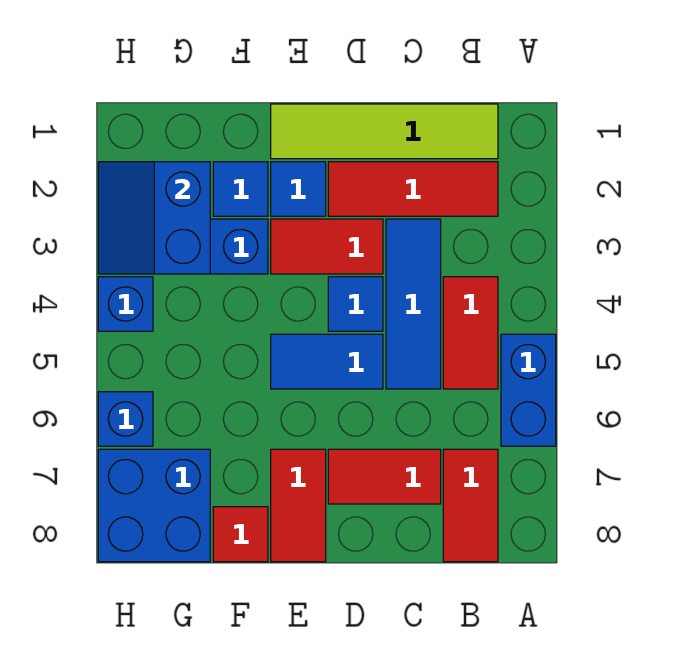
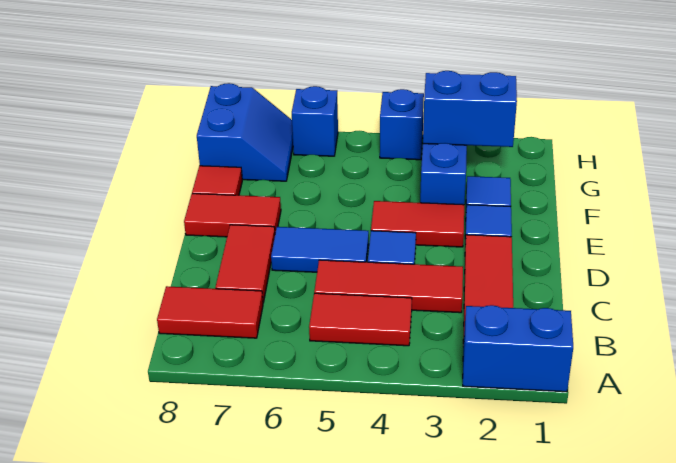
blue 1x2 brick [501,334,556,446] -> blue 1x2 brick moved to [463,305,573,392]
lime 1x4 tile [271,104,498,159] -> none
blue 1x3 tile [386,219,441,389] -> red 1x3 tile [314,260,463,313]
red 1x2 tile [271,219,383,274] -> red 1x2 tile turned to [371,201,464,247]
blue 1x2 tile [271,334,383,389] -> blue 1x2 tile turned to [271,227,369,272]
blue 2x2 brick [98,449,210,562] -> blue 2x2 slope [197,83,293,181]

